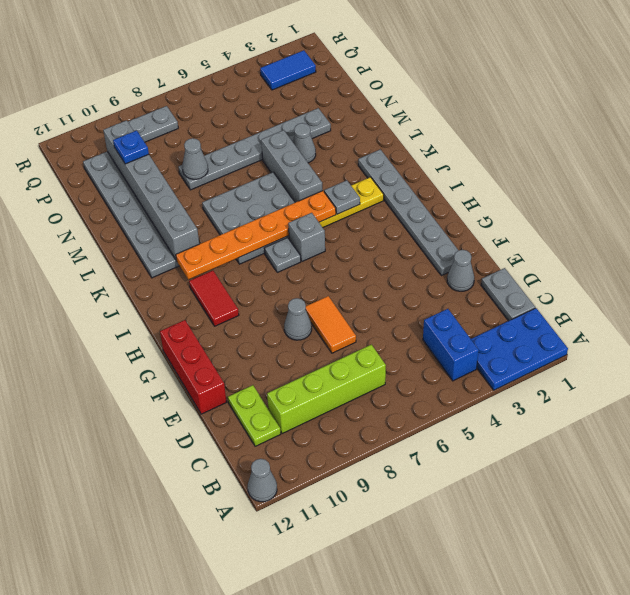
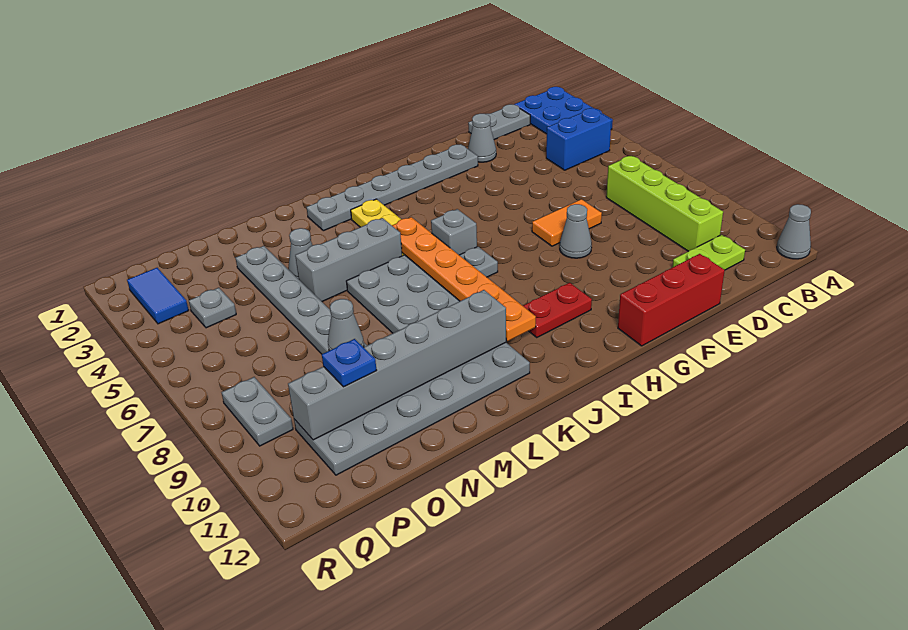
red 1x2 tile [189,271,239,326] -> red 1x2 plate [523,283,592,337]
grey 1x1 plate [324,180,360,214] -> grey 1x1 plate moved to [189,288,236,328]

